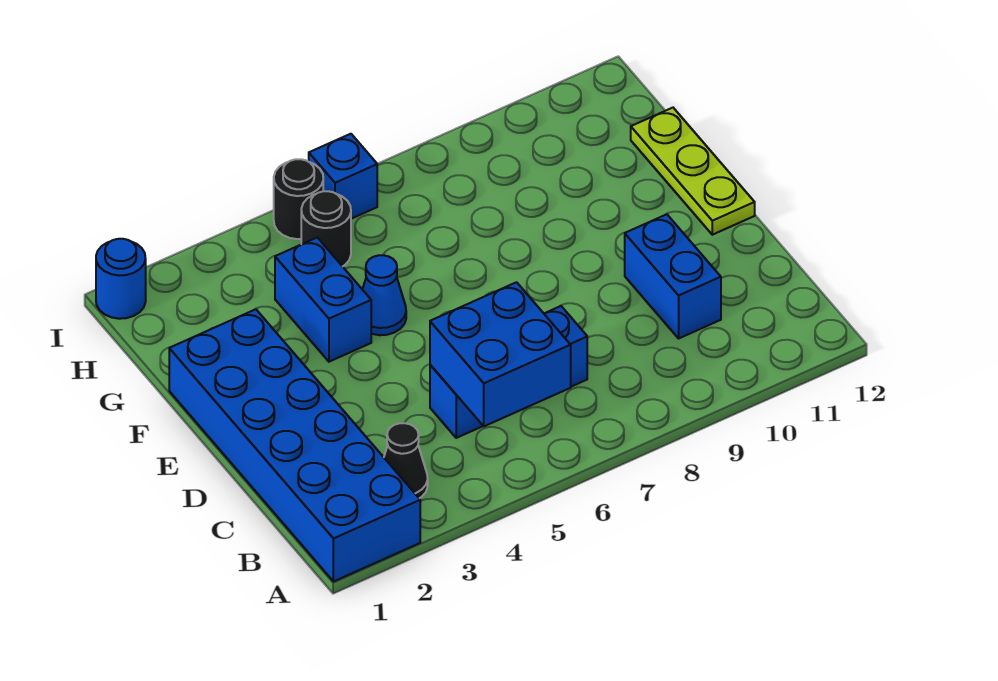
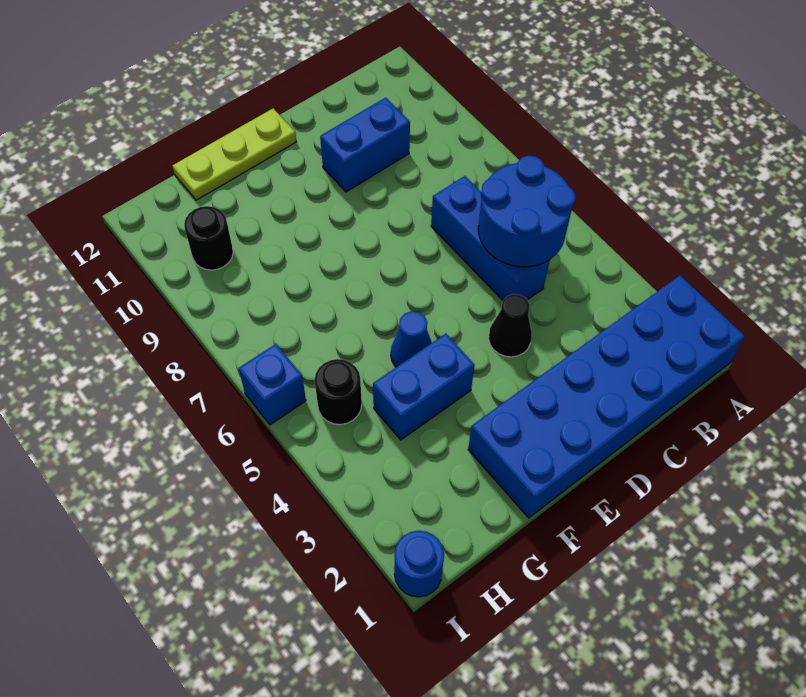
black 1x1 cone [384,423,428,498] -> black 1x1 cone moved to [489,294,532,357]
blue 2x2 brick [430,282,571,426] -> blue 2x2 round brick [478,156,575,267]
black 1x1 round brick [274,159,323,239] -> black 1x1 round brick moved to [184,206,233,270]

